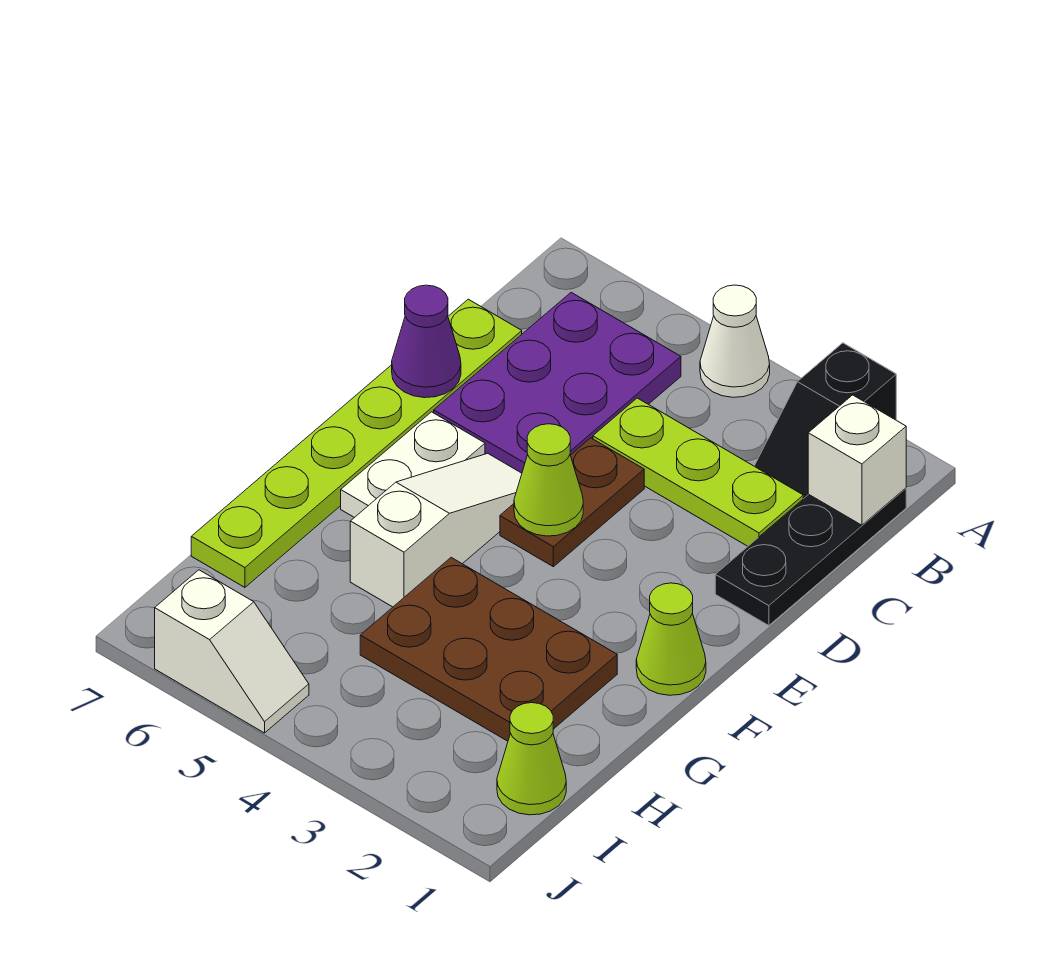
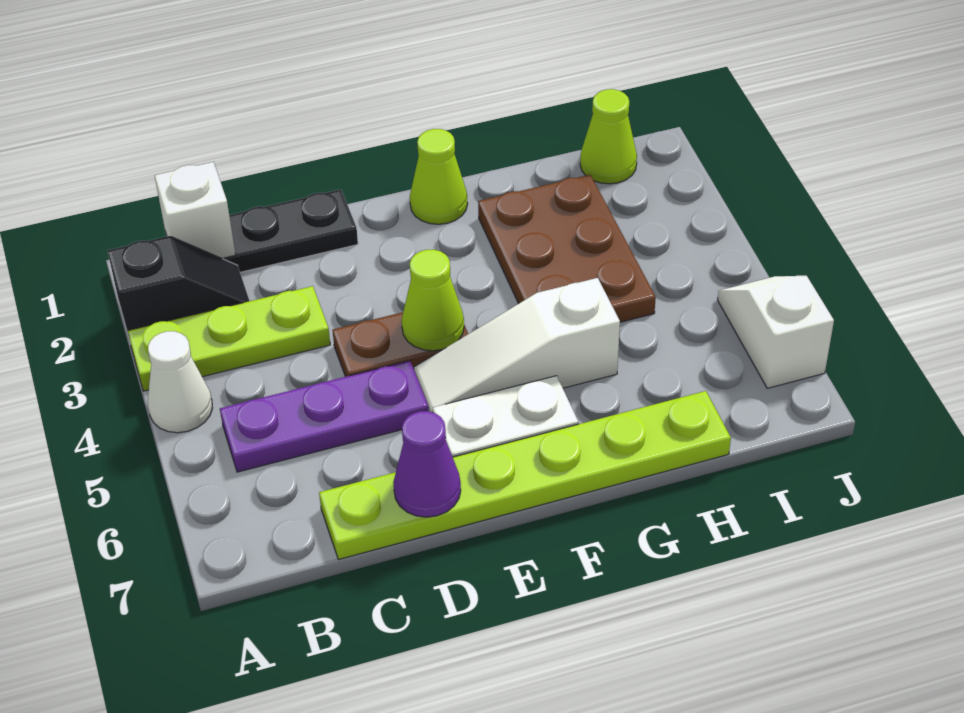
purple 2x3 plate [434,293,681,473] -> purple 1x3 plate [220,361,429,472]
lime 1x3 plate [593,398,803,546] -> lime 1x3 plate turned to [128,286,330,391]

